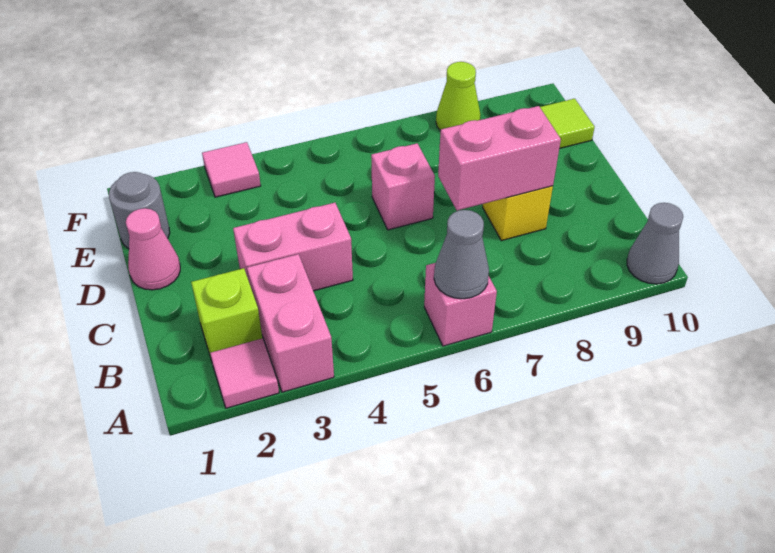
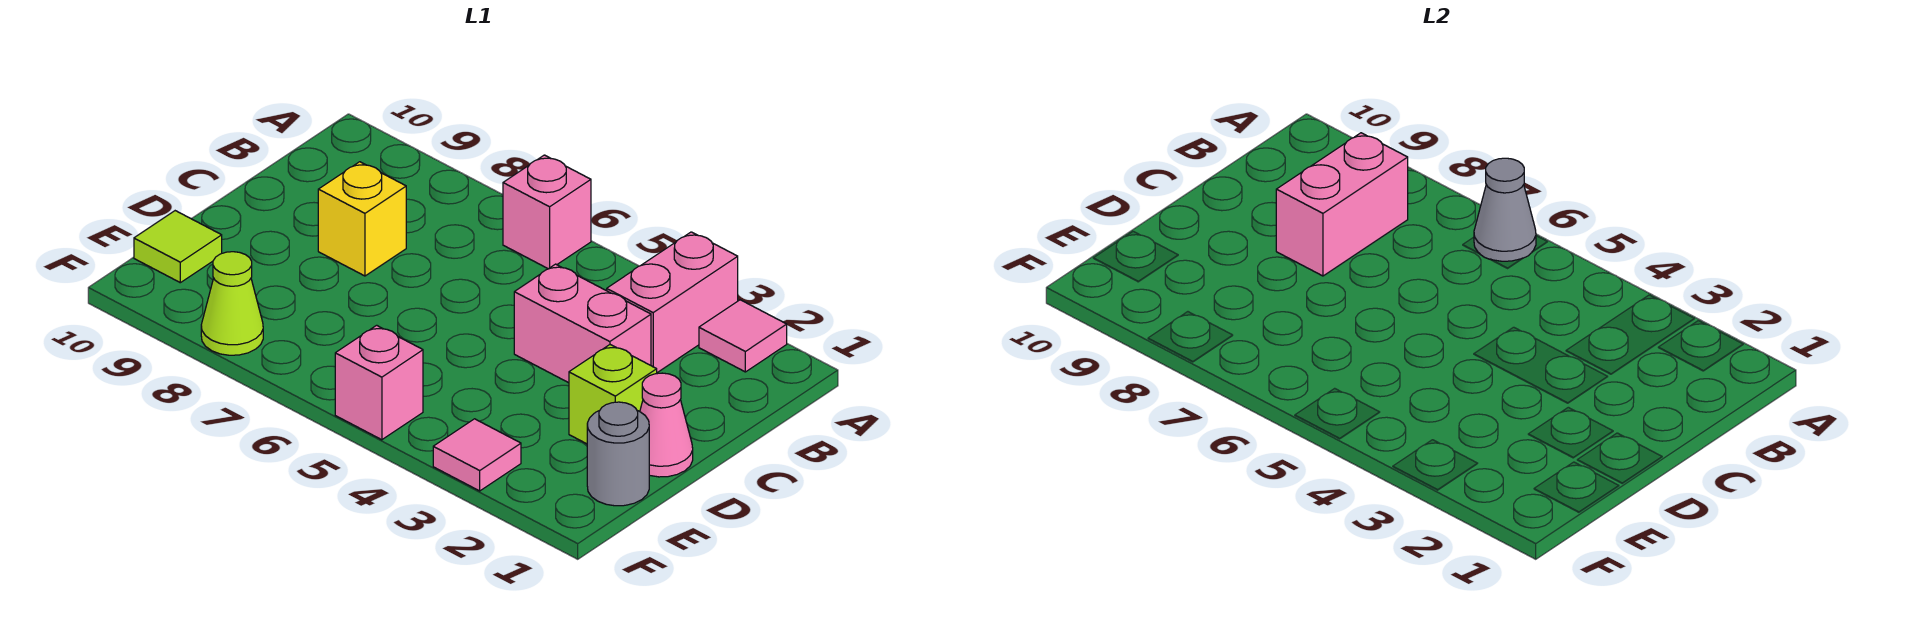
grey 1x1 cone [627,203,683,284] -> none
lime 1x1 brick [191,268,262,361] -> lime 1x1 brick moved to [569,345,657,444]
pink 1x2 brick [438,106,561,210] -> pink 1x2 brick turned to [1276,133,1408,276]
pink 1x1 brick [371,143,435,230] -> pink 1x1 brick moved to [335,325,423,440]

